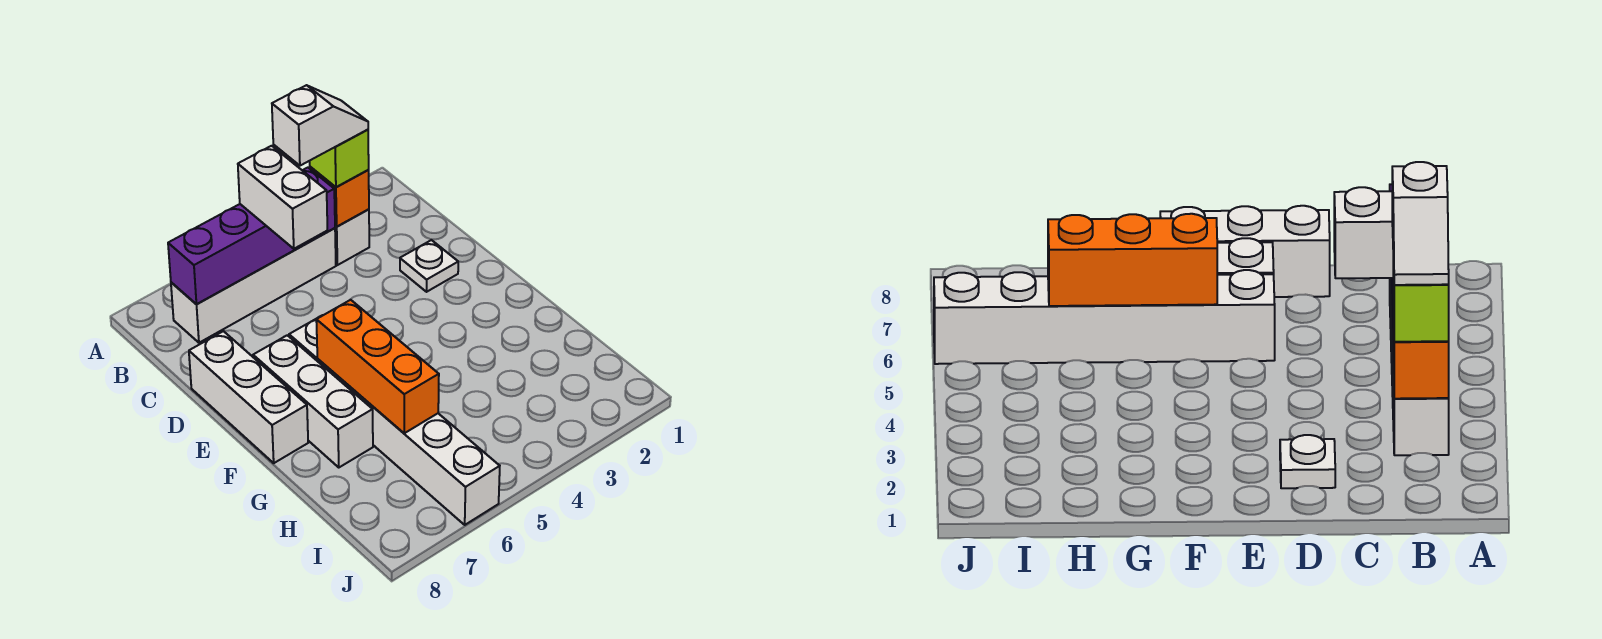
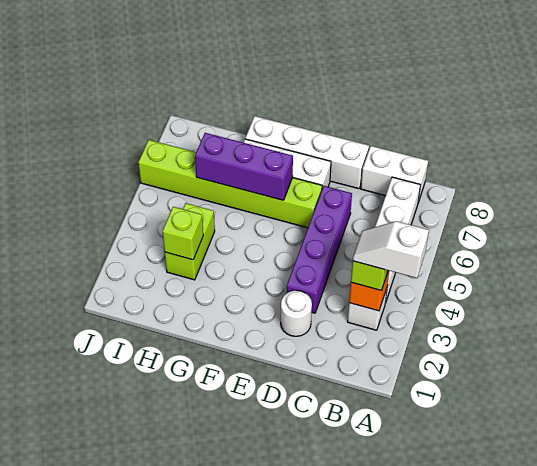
white 1x2 slope [272,85,368,166] -> white 1x2 slope turned to [353,221,429,278]
purple 1x4 brick [168,168,335,304] -> purple 1x4 brick moved to [287,186,352,313]
white 1x2 brick [238,146,327,249] -> white 1x2 brick moved to [361,146,428,202]
white 1x1 plate [400,240,458,292] -> white 1x1 round brick [281,290,312,336]
white 1x3 brick [189,331,308,463] -> white 1x4 brick [245,116,369,189]
white 1x6 brick [289,315,500,525] -> lime 1x6 brick [138,140,322,228]
orange 1x3 brick [316,300,439,433] -> purple 1x3 brick [195,133,293,200]
none -> lime 1x2 brick [165,203,215,280]
none -> lime 1x1 brick [162,207,203,260]

